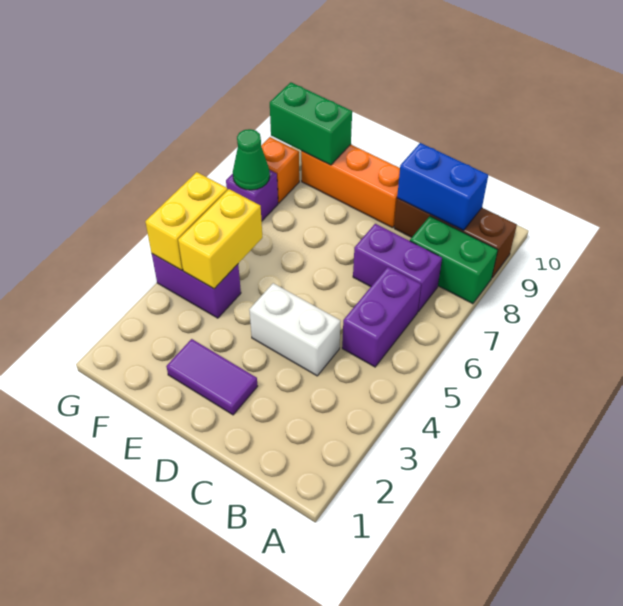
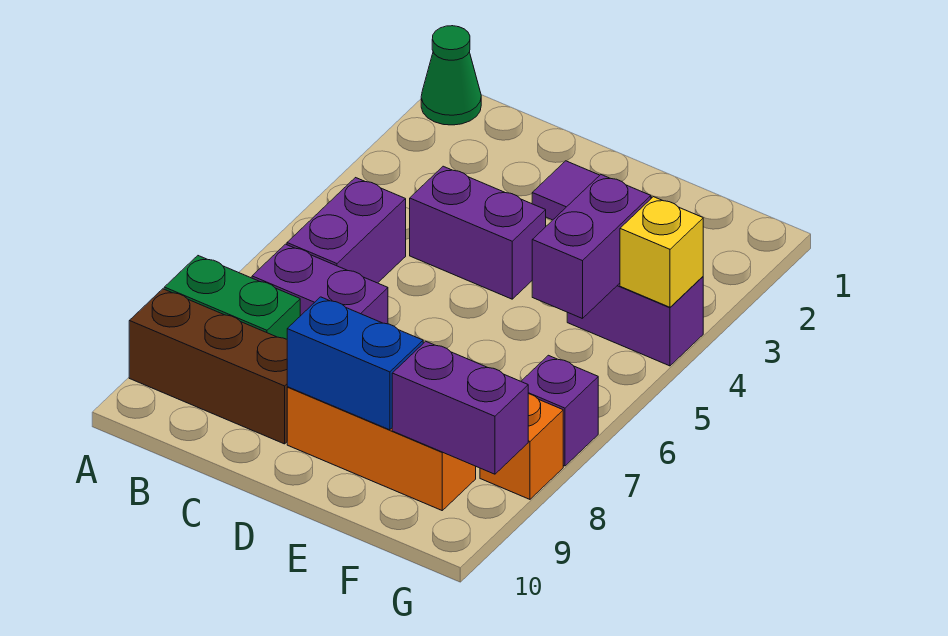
blue 1x2 brick [397,143,488,230] -> blue 1x2 brick moved to [287,297,423,430]
white 1x2 brick [249,283,341,376] -> purple 1x2 brick [410,166,546,299]
yellow 1x2 brick [178,189,262,289] -> purple 1x2 brick [532,175,651,319]
green 1x2 brick [270,82,352,165] -> purple 1x2 brick [392,341,528,474]
yellow 1x2 brick [145,172,228,270] -> yellow 1x1 brick [620,197,703,307]
green 1x1 cone [233,129,270,190] -> green 1x1 cone moved to [421,26,481,125]

